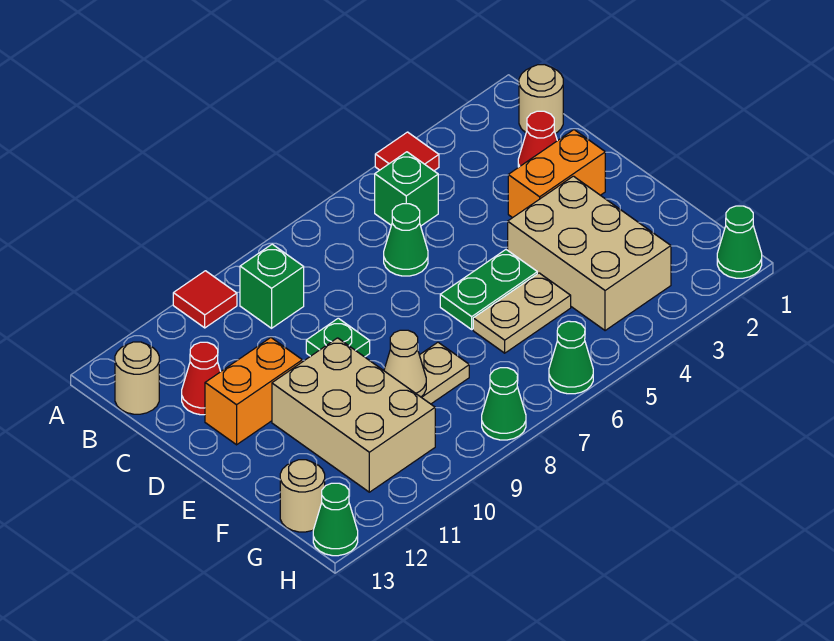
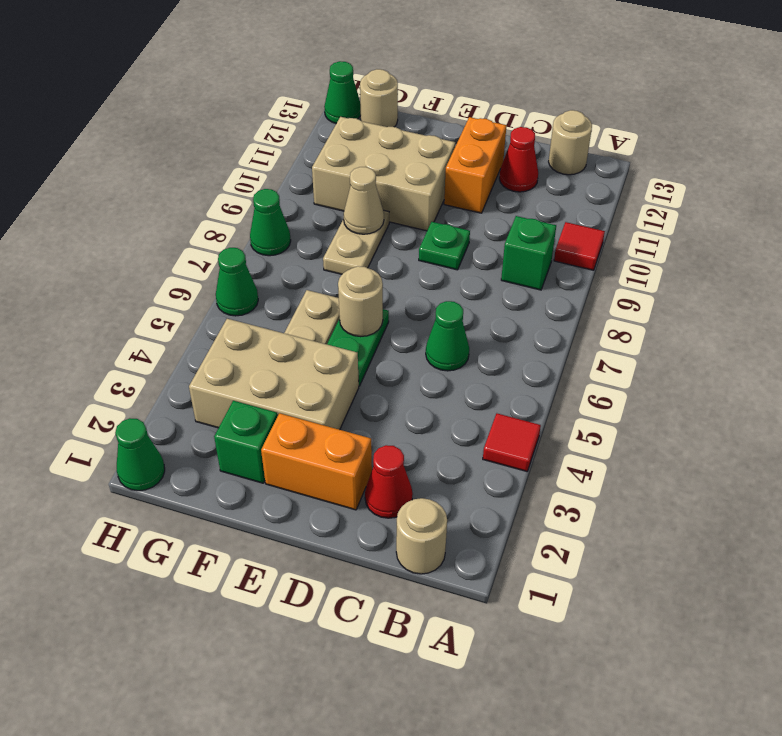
green 1x1 brick [375,152,438,226] -> green 1x1 brick moved to [214,401,277,483]
orange 1x2 brick [508,130,605,218] -> orange 1x2 brick turned to [261,413,372,510]
none -> tan 1x1 round brick [338,266,383,337]

